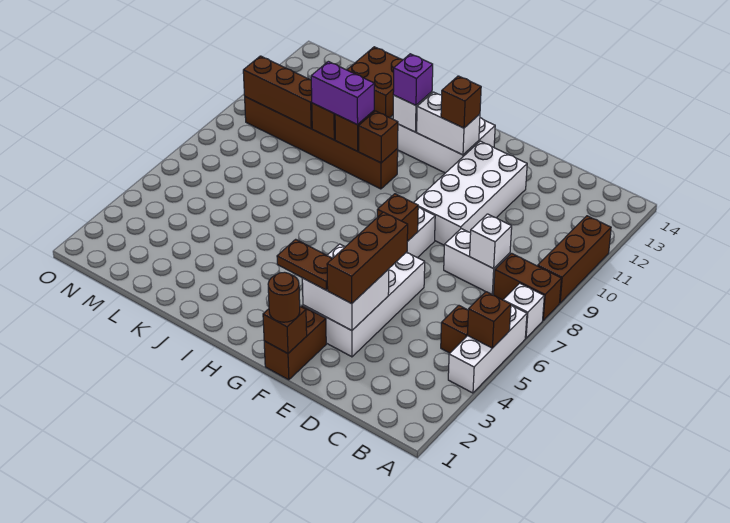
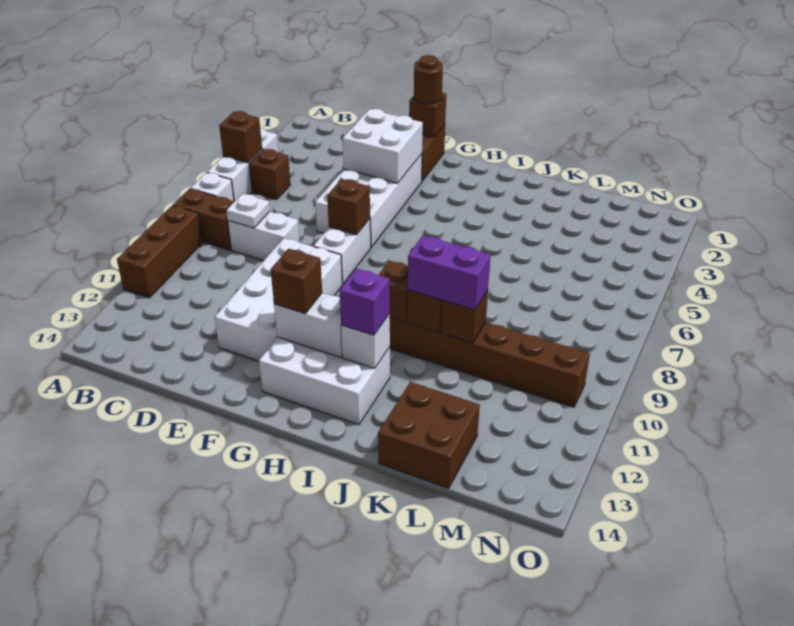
white 1x1 brick [470,214,512,269] -> white 1x1 plate [226,194,270,228]
brown 1x3 brick [327,212,408,303] -> none
brown 1x2 plate [277,239,333,290] -> none
brown 1x3 brick [243,56,312,129] -> none

